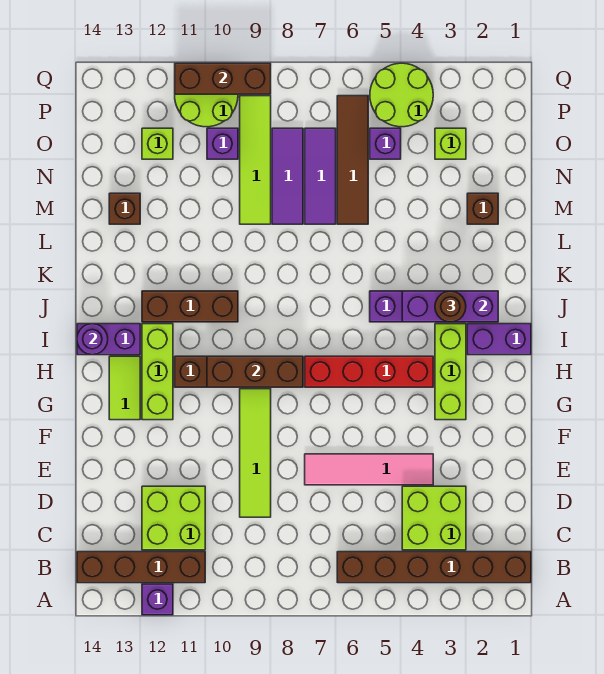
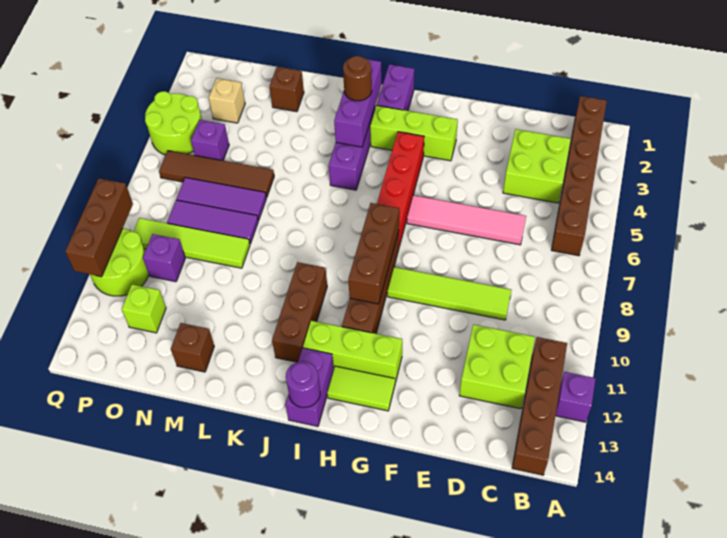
pink 1x4 tile [305,454,433,485] -> pink 1x4 tile turned to [407,195,526,245]
lime 1x1 brick [435,128,466,159] -> tan 1x1 brick [209,78,245,123]

